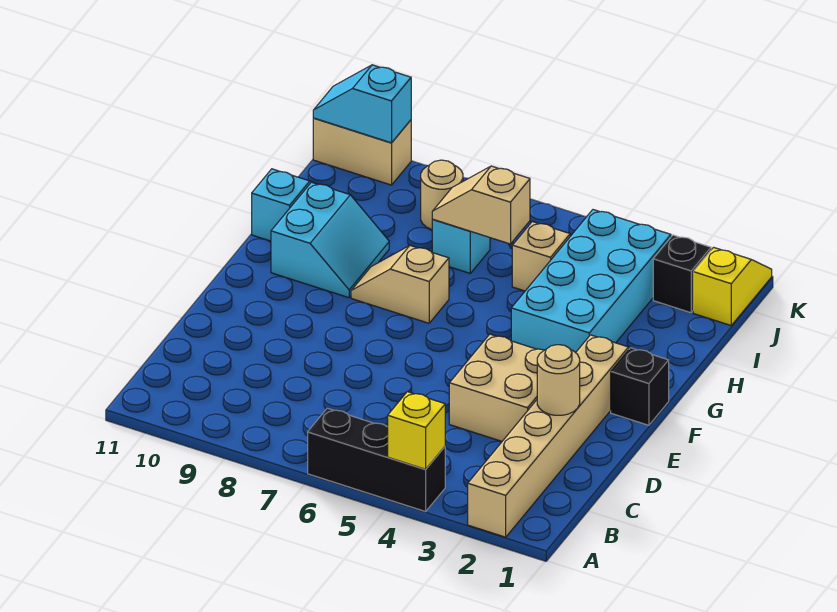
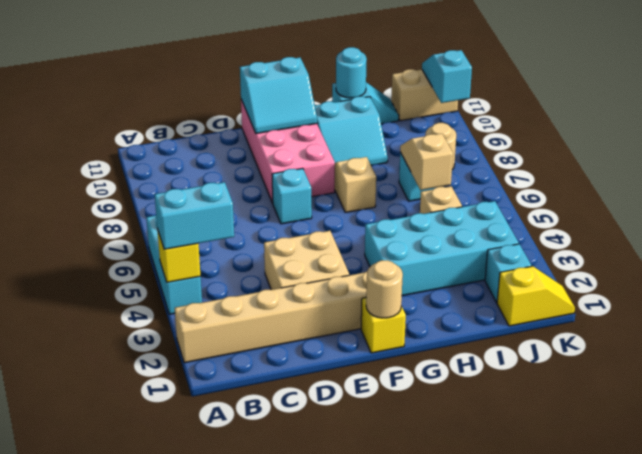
black 1x3 brick [308,408,445,512] -> cyan 1x3 brick [146,215,202,314]
none -> cyan 1x2 brick [155,182,234,249]
tan 1x1 round brick [537,345,580,415] -> tan 1x1 round brick moved to [366,260,403,318]
none -> cyan 1x1 brick [272,168,312,224]
none -> pink 2x4 brick [241,100,335,203]
none -> cyan 2x2 slope [240,57,317,134]
black 1x1 brick [611,348,669,425] -> yellow 1x1 brick [361,298,406,353]
none -> cyan 1x1 round brick [336,47,367,98]
black 1x1 brick [653,235,711,313] -> cyan 1x1 brick [485,244,531,302]
tan 1x2 brick [313,118,411,185] -> tan 1x2 brick turned to [391,69,458,121]

